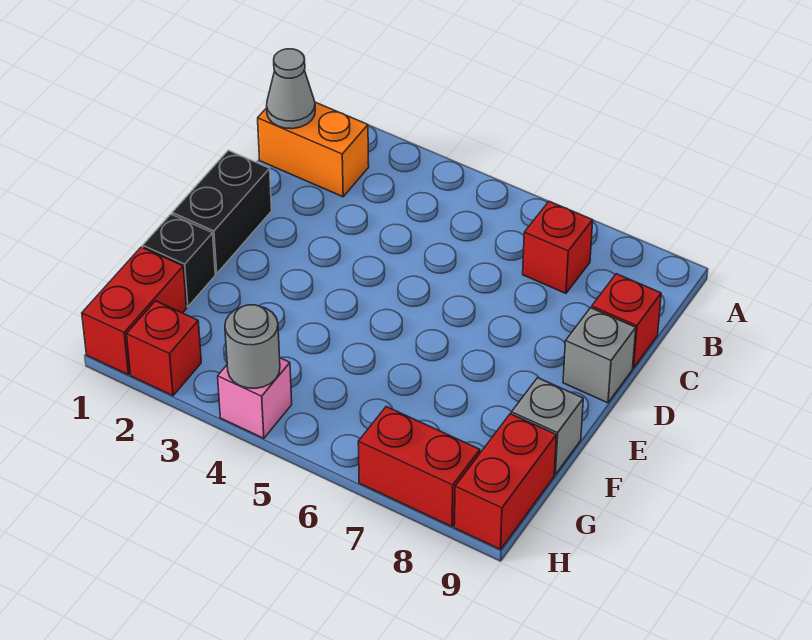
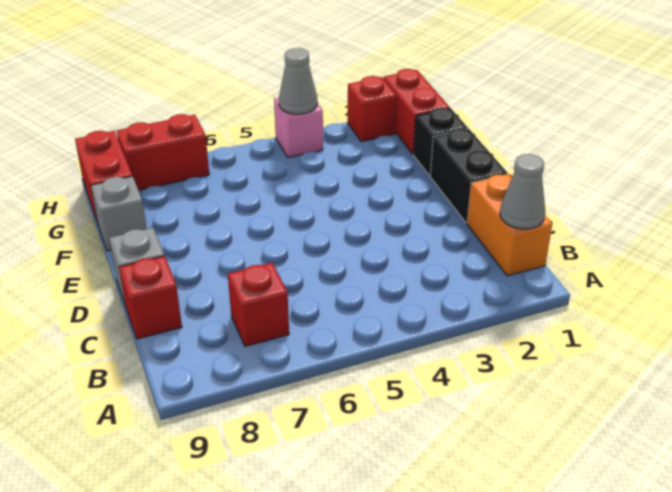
orange 1x2 brick [258,102,369,197] -> orange 1x2 brick turned to [467,174,552,276]
grey 1x1 round brick [225,305,280,388] -> grey 1x1 cone [279,48,317,114]

